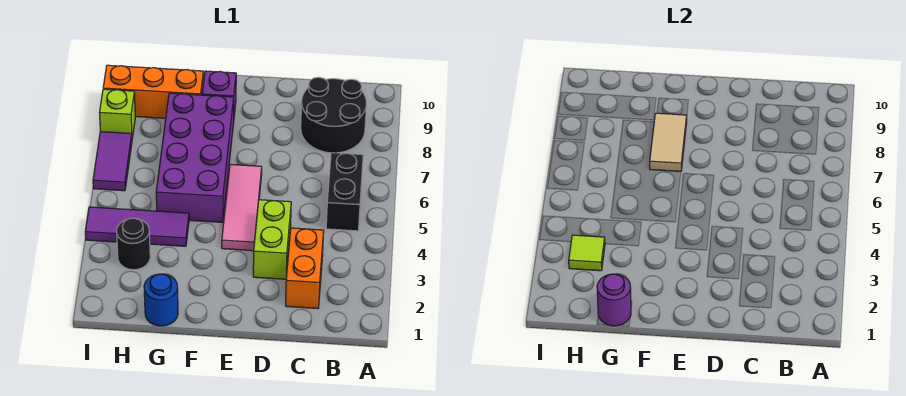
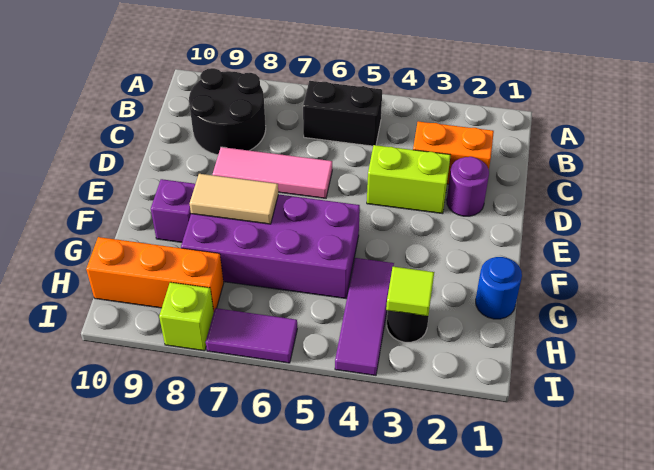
pink 1x3 tile [222,164,262,251] -> pink 1x3 tile moved to [213,147,332,198]
purple 1x1 round brick [597,274,631,326] -> purple 1x1 round brick moved to [447,157,489,216]
orange 1x3 brick [103,65,203,118] -> orange 1x3 brick turned to [86,237,224,312]

